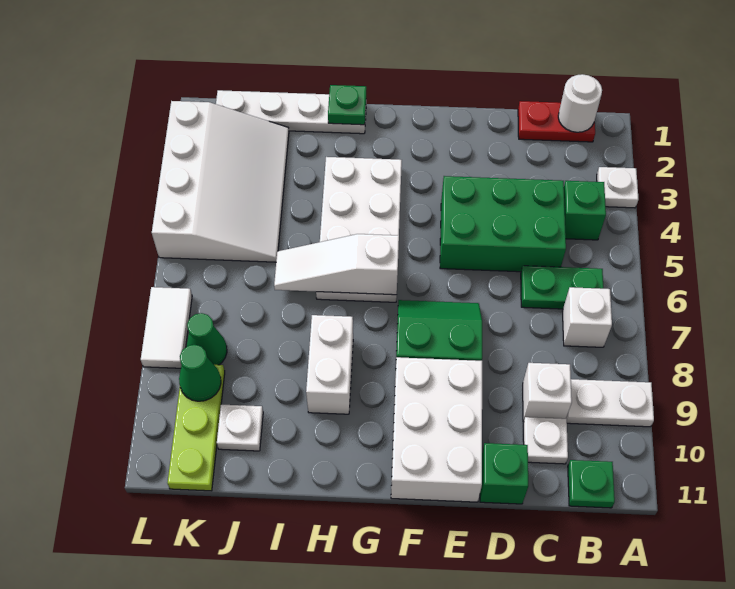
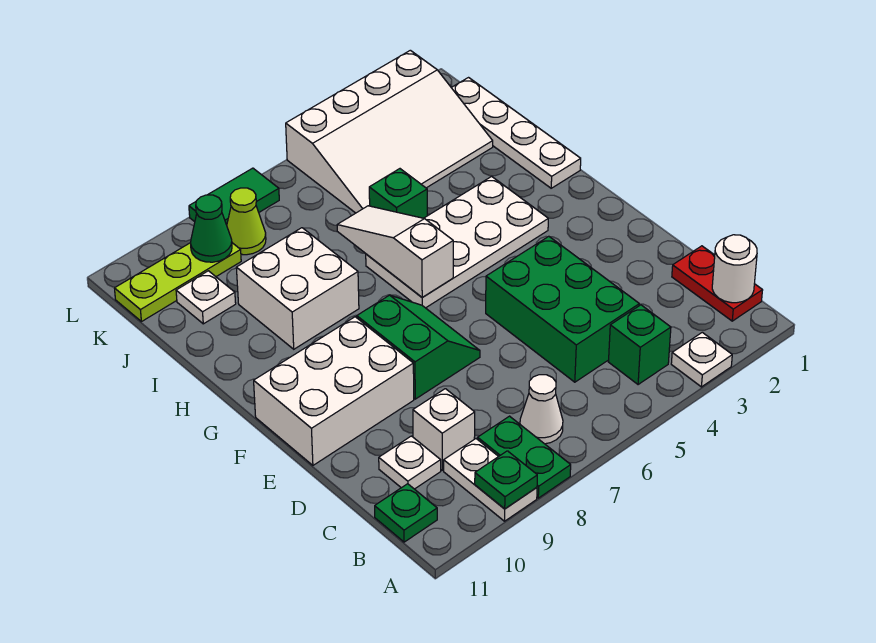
green 1x2 plate [521,266,604,309] -> green 1x2 plate moved to [478,416,571,498]
white 1x1 brick [562,287,612,347] -> white 1x1 cone [520,375,563,444]
green 1x1 brick [480,443,528,504] -> green 1x1 brick moved to [369,169,427,218]
green 1x1 plate [328,85,366,125] -> green 1x1 plate moved to [475,451,537,509]
white 1x2 brick [306,315,353,414] -> white 2x2 brick [236,228,359,349]
green 1x1 cone [186,313,227,365] -> lime 1x1 cone [227,188,266,255]
white 1x2 tile [141,287,192,368] -> green 1x2 tile [189,168,279,225]

